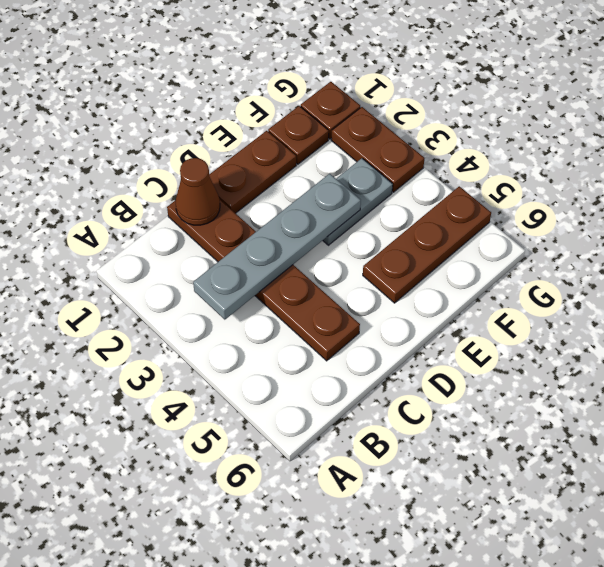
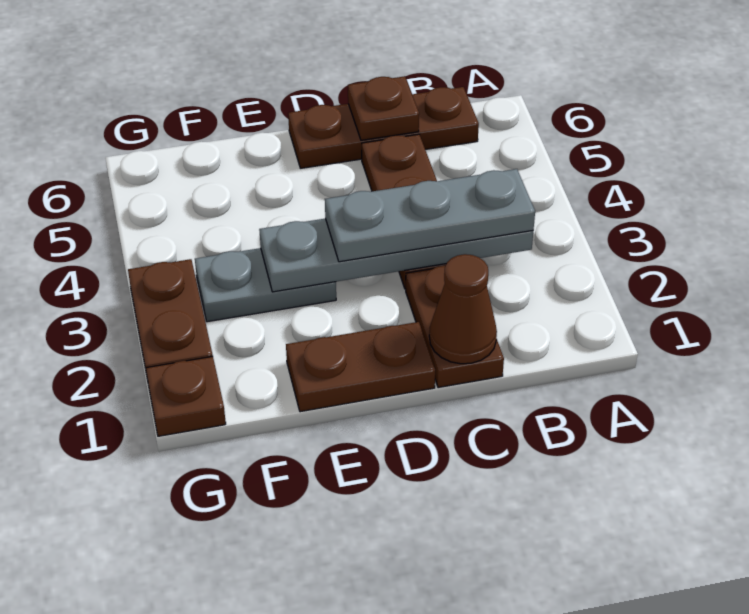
none -> grey 1x3 plate [325,169,535,262]
brown 1x3 plate [363,186,491,303] -> brown 1x3 plate moved to [288,87,479,168]
brown 1x1 plate [268,106,329,164] -> brown 1x1 plate moved to [348,76,419,140]

